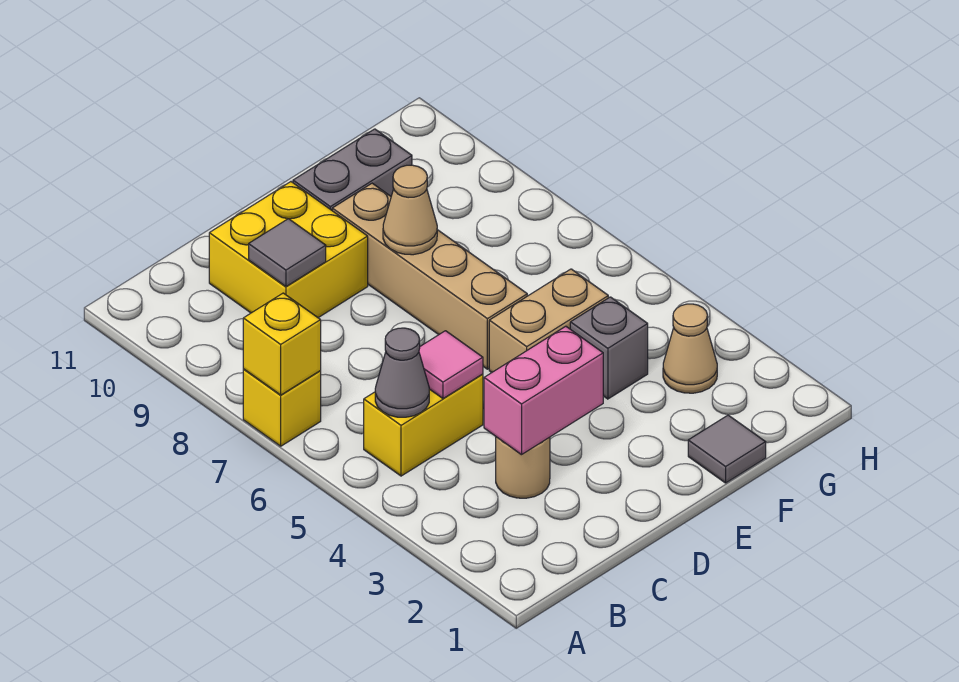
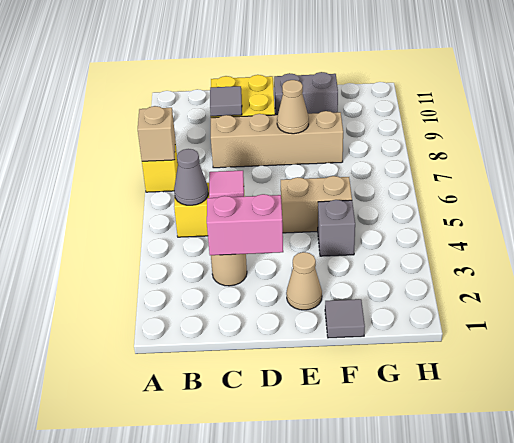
yellow 1x1 brick [243,293,321,395] -> tan 1x1 brick [138,106,175,161]
tan 1x4 brick [332,183,527,369] -> tan 1x4 brick turned to [211,111,343,168]
tan 1x1 cone [663,304,717,393] -> tan 1x1 cone moved to [286,252,322,310]

